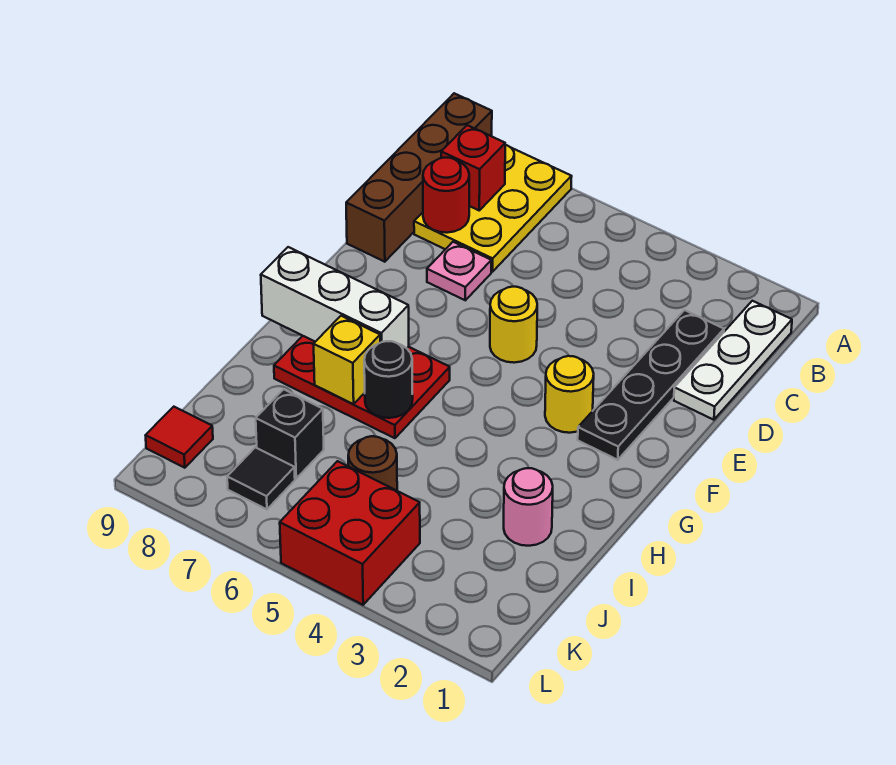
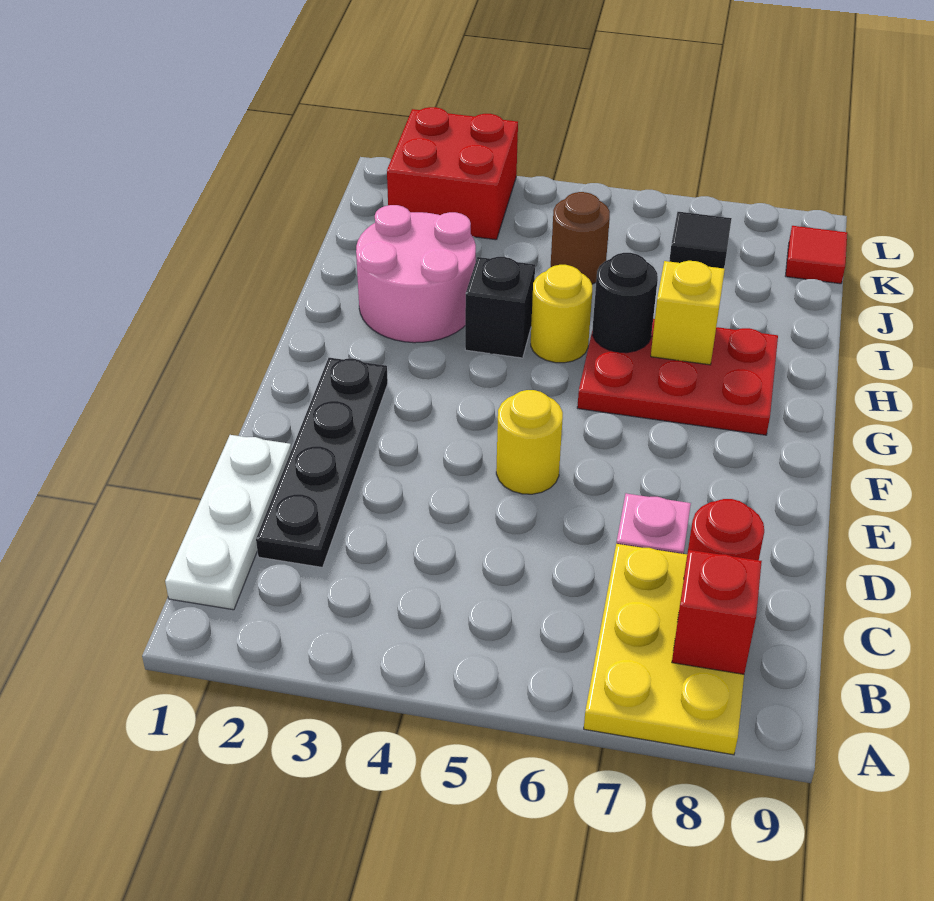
brown 1x4 brick [346,93,492,262] -> none
yellow 1x1 round brick [545,356,594,433] -> yellow 1x1 round brick moved to [531,265,592,363]
white 1x3 brick [261,247,409,348] -> none
pink 1x1 round brick [504,468,553,546] -> pink 2x2 round brick [356,205,476,343]
black 1x1 brick [256,389,324,478] -> black 1x1 brick moved to [465,257,535,358]
red 2x2 brick [280,461,420,605] -> red 2x2 brick moved to [387,107,518,240]

